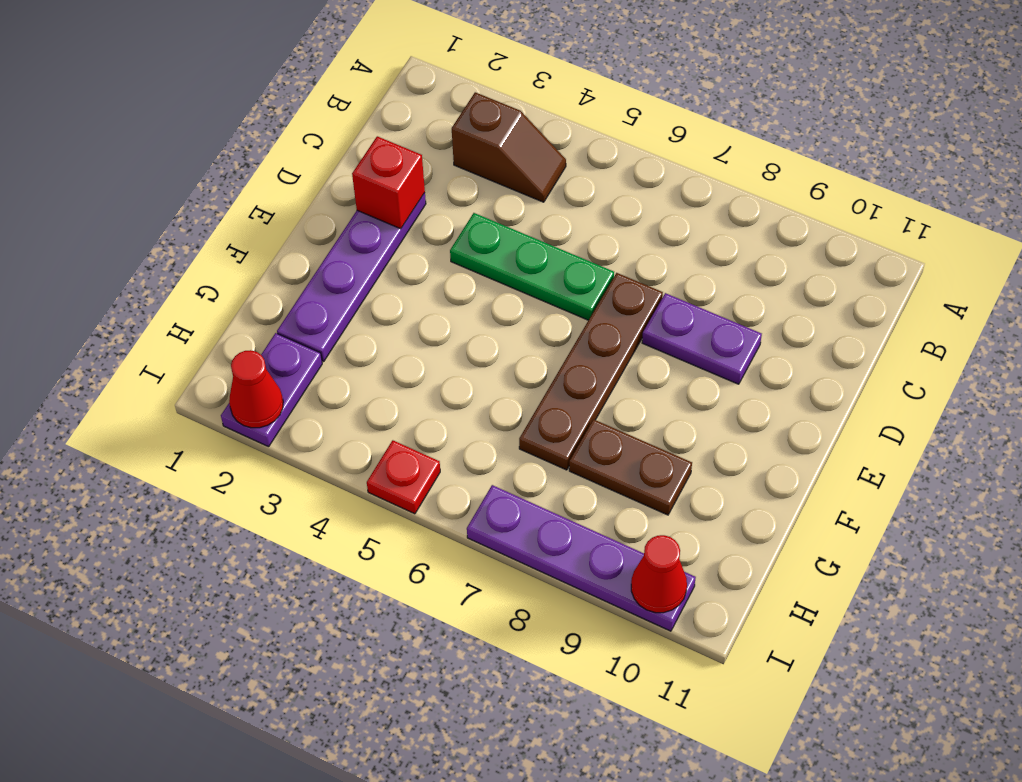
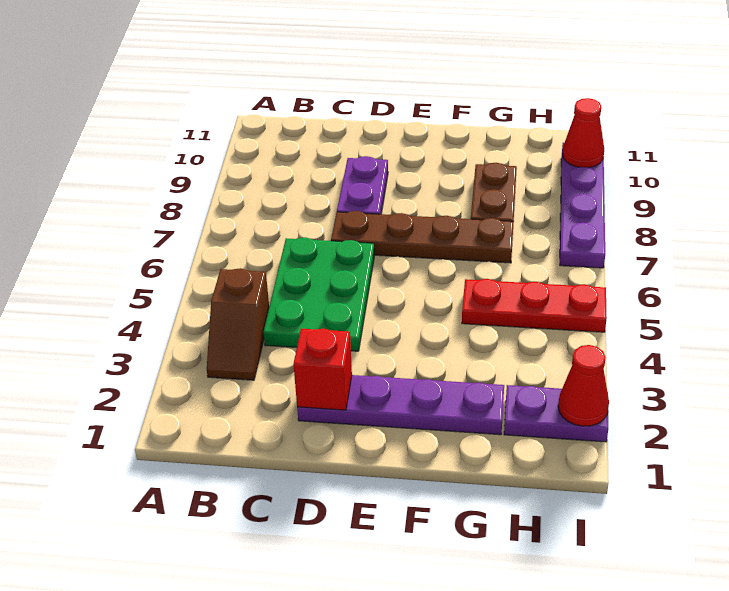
brown 1x2 slope [452,92,566,202] -> brown 1x2 slope turned to [207,268,269,380]
green 1x3 plate [450,213,614,320] -> green 2x3 plate [263,237,374,351]
red 1x1 plate [367,440,440,514] -> red 1x3 plate [462,279,607,332]

